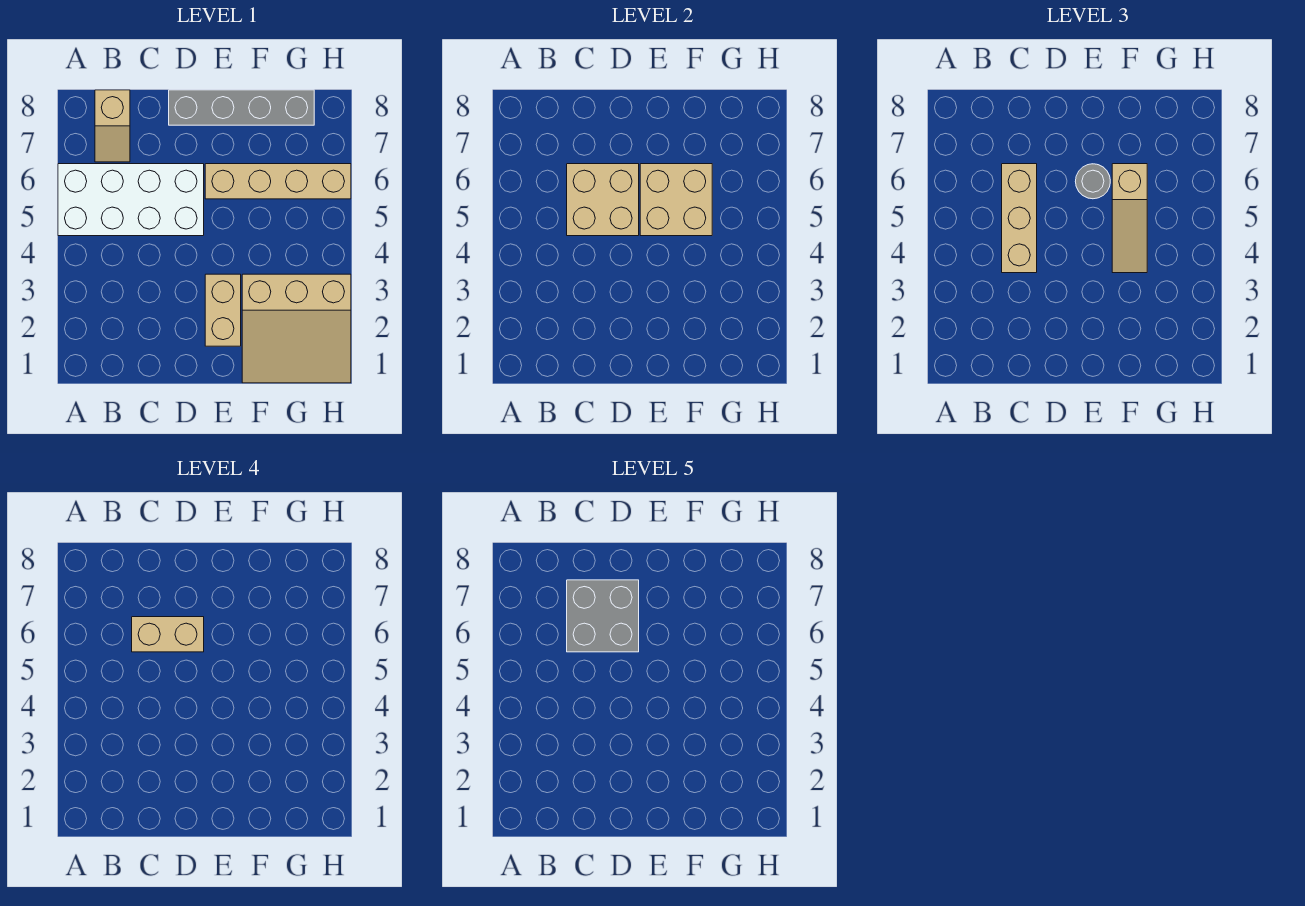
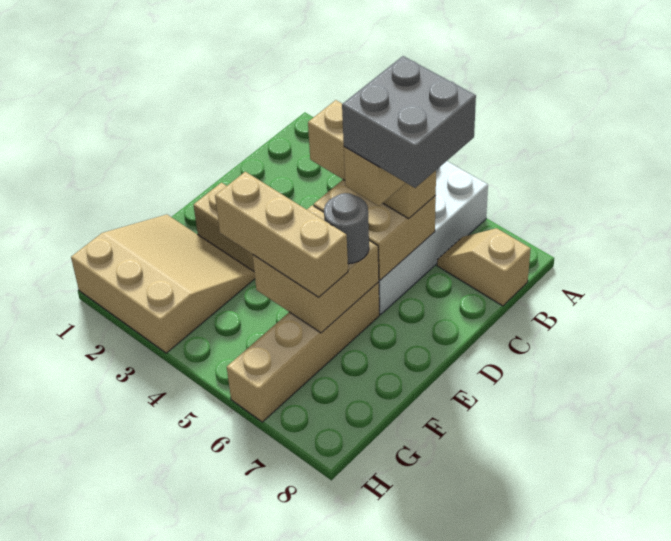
grey 1x4 brick [169,90,314,125] -> none
tan 3x3 slope [242,274,351,383] -> tan 3x3 slope turned to [71,214,255,353]
tan 1x3 slope [1112,164,1147,273] -> tan 1x3 brick [215,172,348,297]

